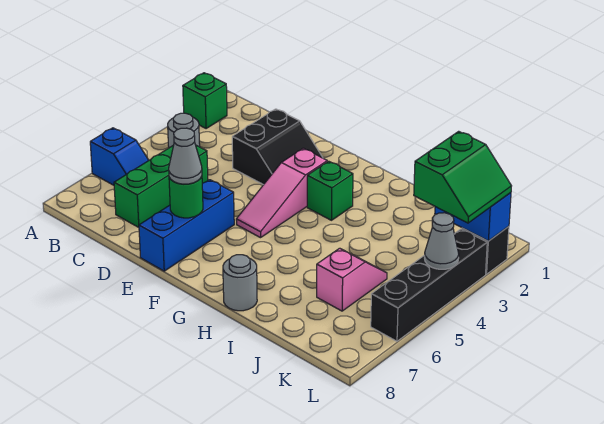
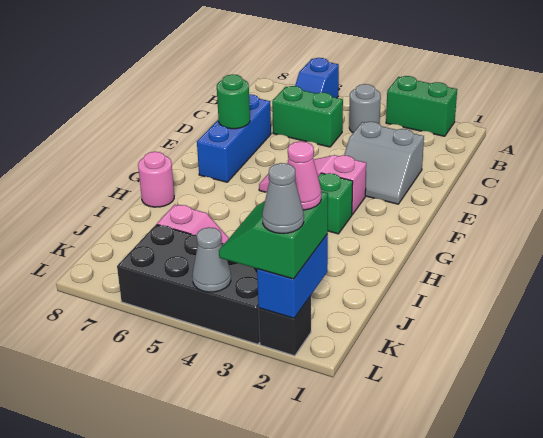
green 1x1 brick [183,73,227,129] -> green 1x2 brick [386,76,457,136]
green 1x3 brick [114,145,208,227] -> green 1x2 brick [272,86,343,147]
black 2x2 slope [232,109,323,185] -> grey 2x2 slope [344,122,424,204]
blue 1x3 brick [139,180,234,271] -> blue 1x3 brick turned to [197,94,271,182]
grey 1x1 cone [169,128,202,184] -> grey 1x1 cone moved to [262,163,304,233]
grey 1x1 round brick [223,255,257,311] -> pink 1x1 round brick [138,152,174,207]
green 2x2 slope [414,131,511,223] -> green 2x2 slope turned to [219,191,328,279]
none -> pink 1x1 cone [287,141,321,210]
black 1x4 brick [371,229,487,341] -> black 2x4 brick [117,224,260,344]

